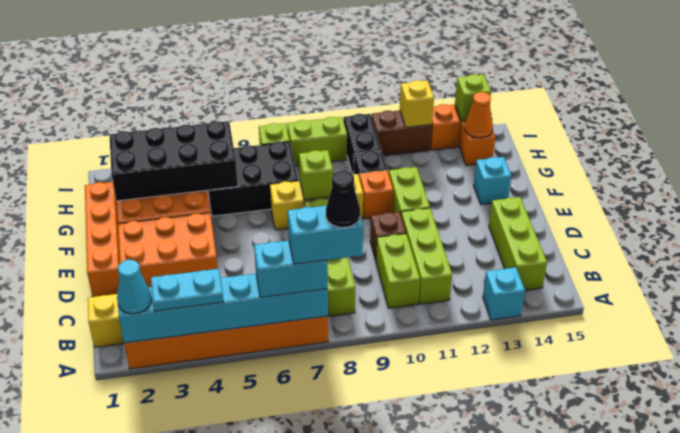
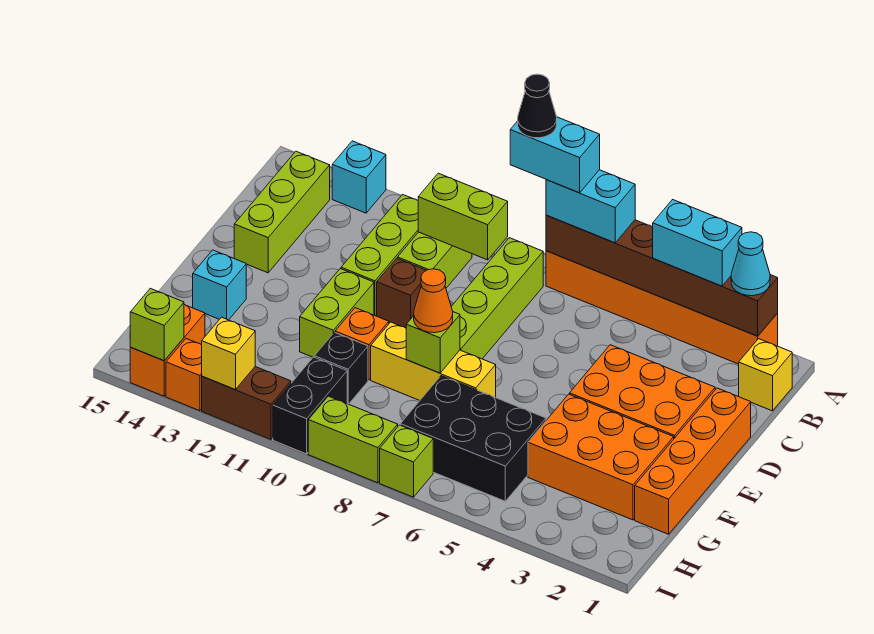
cyan 1x6 brick [117,274,328,343] -> brown 1x6 brick [546,215,778,336]
cyan 1x2 plate [151,269,223,311] -> cyan 1x2 brick [653,200,742,286]
none -> lime 1x2 brick [418,173,508,260]
black 2x4 brick [109,121,238,201] -> none
orange 1x1 cone [465,92,493,138] -> orange 1x1 cone moved to [414,269,453,333]

